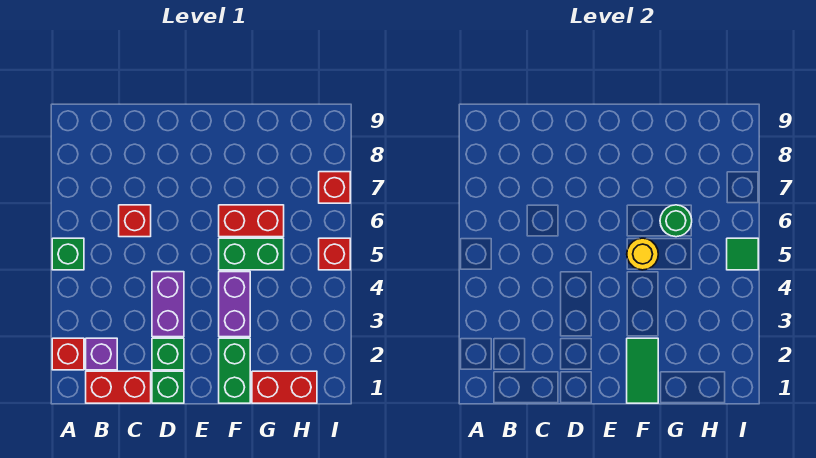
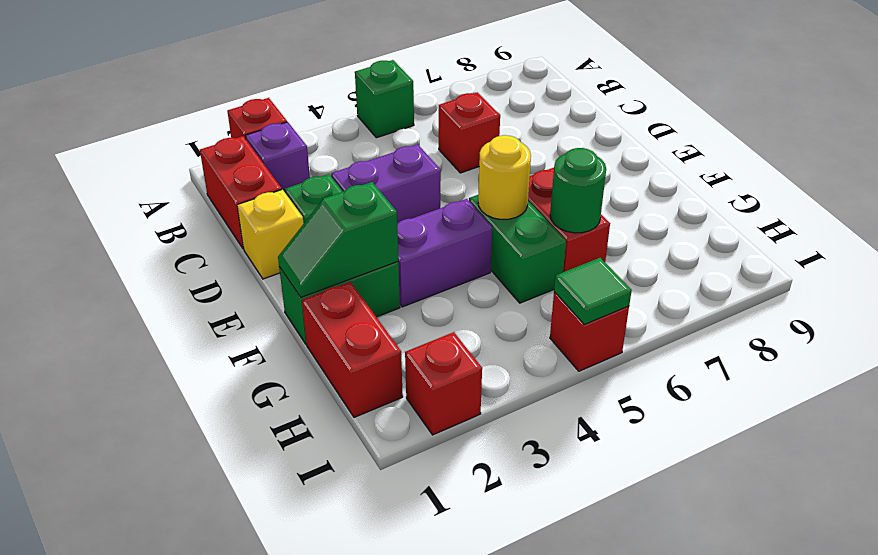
green 1x1 brick [152,371,184,403] -> yellow 1x1 brick [237,190,304,279]
green 1x2 tile [627,338,658,403] -> green 1x2 slope [278,182,398,297]
red 1x1 brick [319,172,350,203] -> red 1x1 brick moved to [405,332,482,435]

